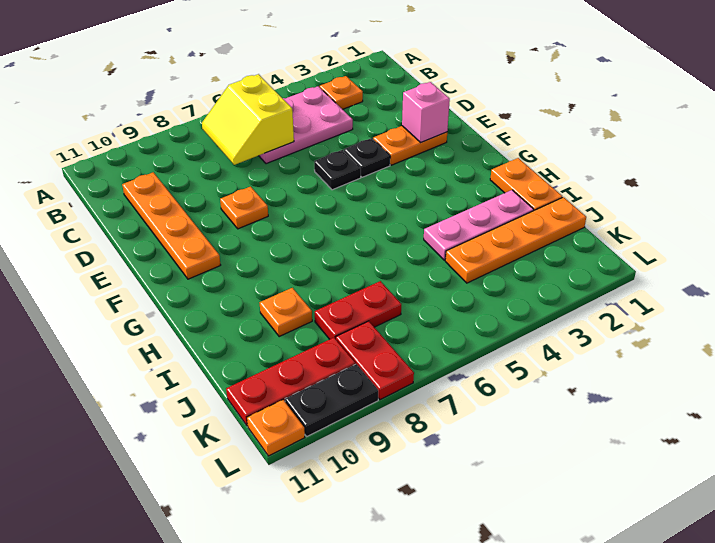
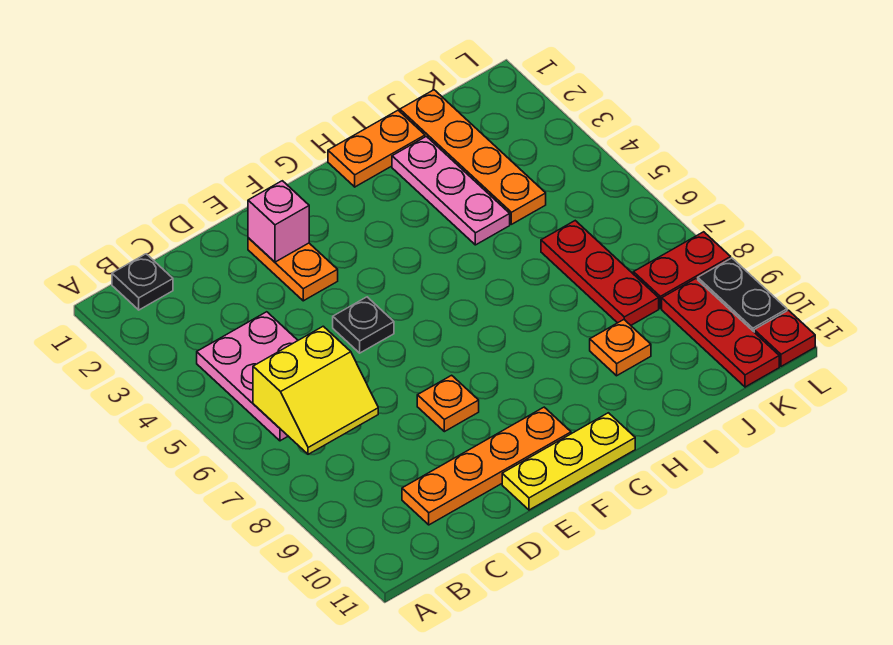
orange 1x1 plate [320,76,363,109] -> none
black 1x1 plate [344,138,390,177] -> black 1x1 plate moved to [112,254,173,310]
none -> yellow 1x3 plate [502,413,635,510]
red 1x2 plate [315,281,401,339] -> red 1x3 plate [541,221,659,325]
orange 1x1 plate [247,400,305,456] -> red 1x1 plate [754,310,815,366]

